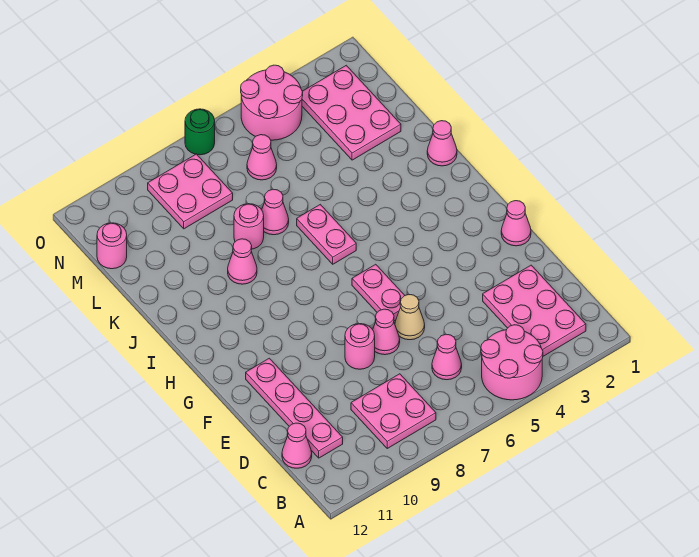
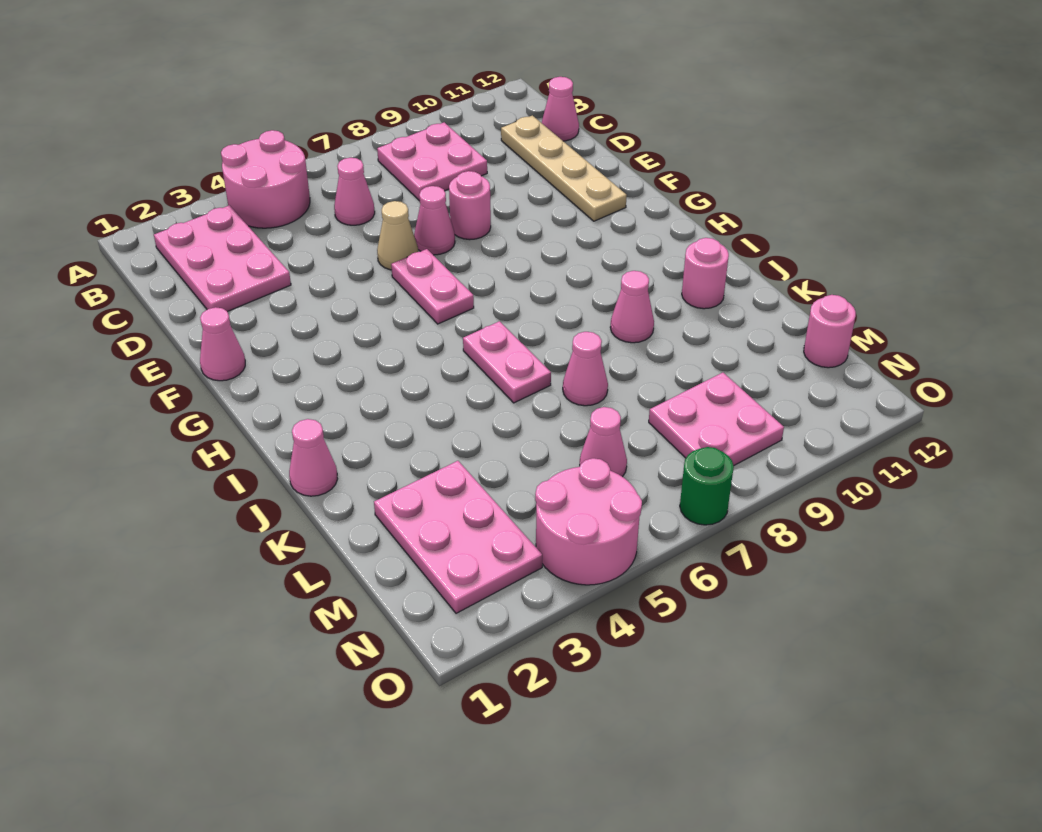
pink 1x4 plate [246,358,343,458] -> tan 1x4 plate [501,115,627,221]
pink 1x1 round brick [234,204,264,249] -> pink 1x1 round brick moved to [682,238,729,309]

